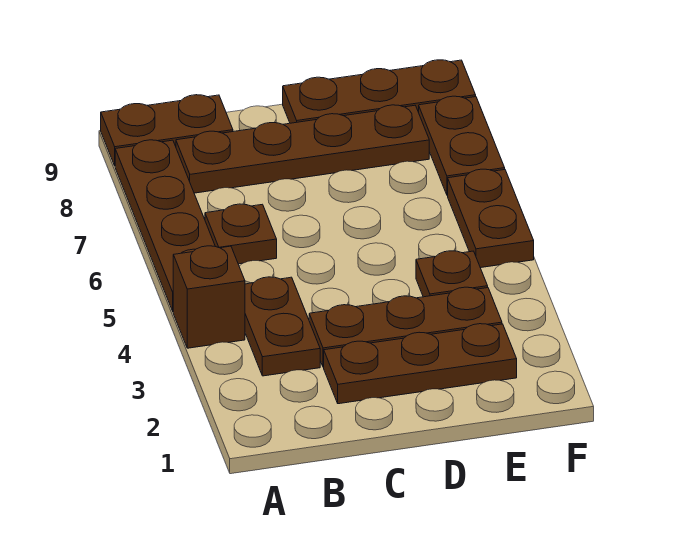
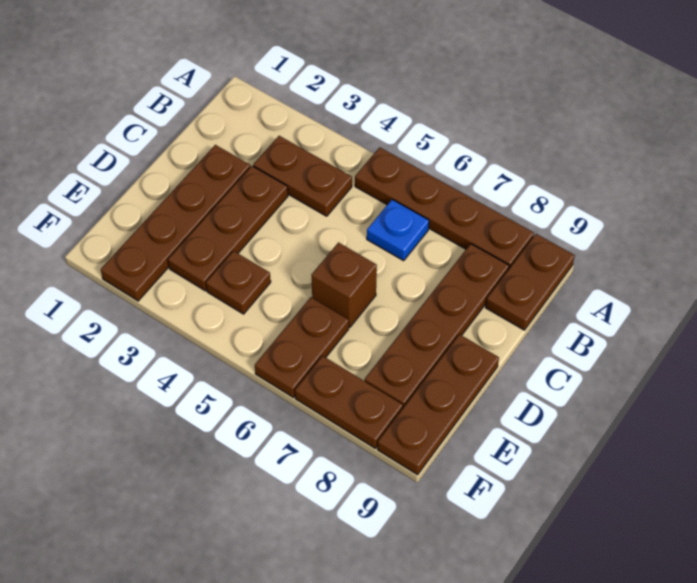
brown 1x1 brick [173,246,245,348] -> brown 1x1 brick moved to [311,243,377,327]
brown 1x1 plate [205,204,277,264] -> blue 1x1 plate [367,199,429,261]
brown 1x3 plate [324,324,517,404] -> brown 1x4 plate [101,145,250,301]
brown 1x2 plate [448,169,534,268] -> brown 1x2 plate turned to [255,297,349,397]

